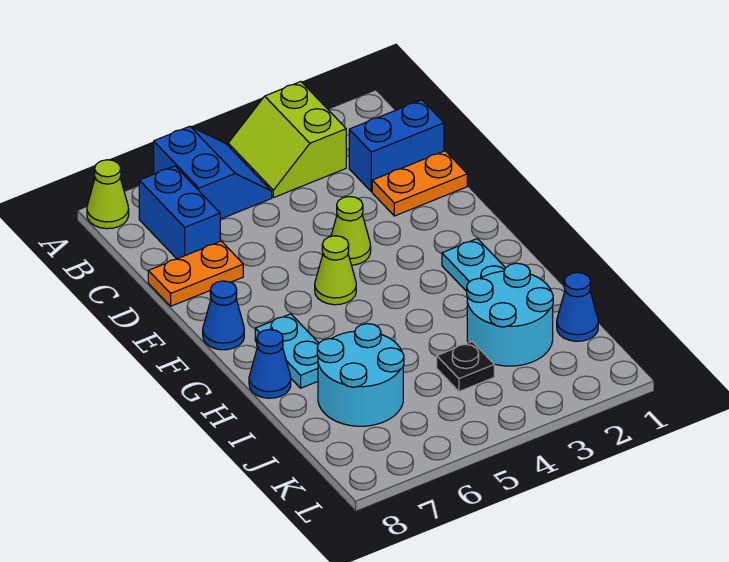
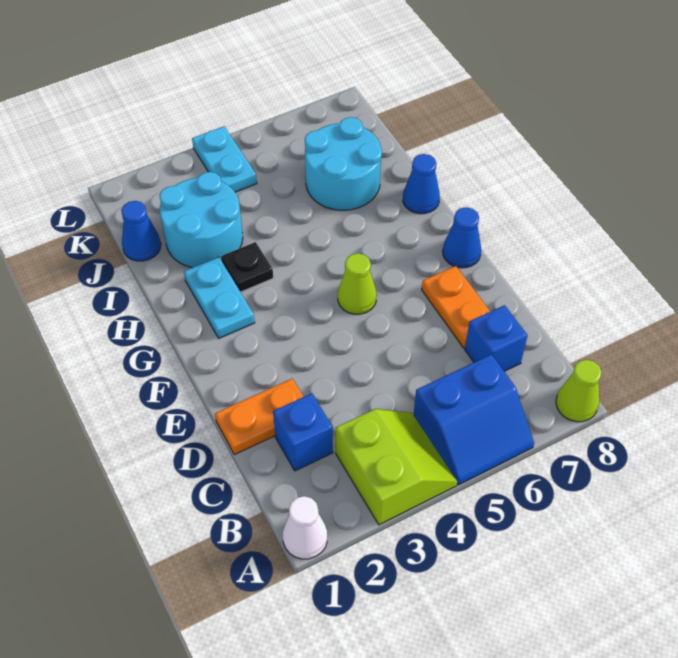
none -> white 1x1 cone [283,496,327,559]
blue 2x2 slope [154,126,272,219] -> blue 2x2 slope turned to [414,354,534,485]
blue 1x2 brick [139,166,220,259] -> blue 1x1 brick [465,305,528,371]
blue 1x2 brick [349,100,444,192] -> blue 1x1 brick [273,393,333,471]
orange 1x2 plate [148,241,243,306] -> orange 1x2 plate turned to [422,266,490,348]
lime 1x1 cone [331,197,371,265] -> none
cyan 1x2 plate [255,314,319,388] -> cyan 1x2 plate moved to [192,126,257,192]
black 1x1 plate [437,342,494,391] -> black 1x1 plate moved to [221,242,273,292]

